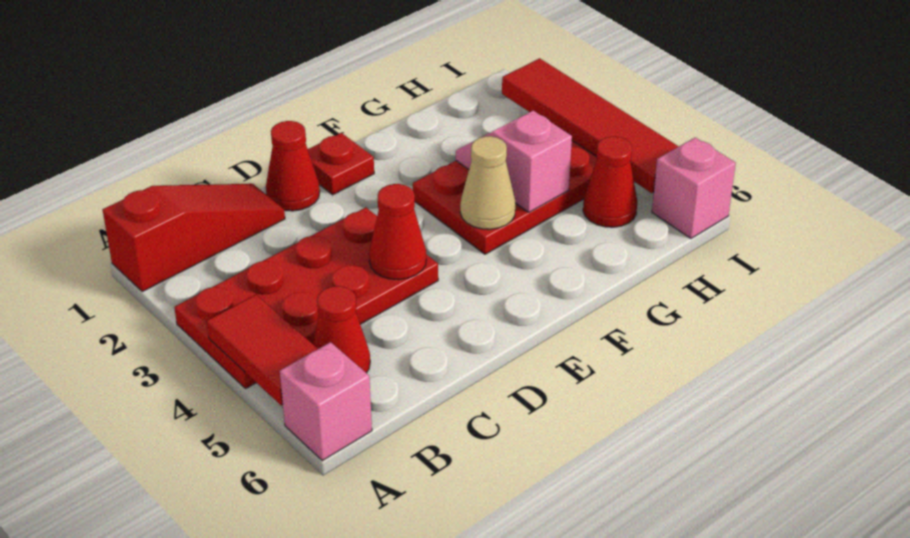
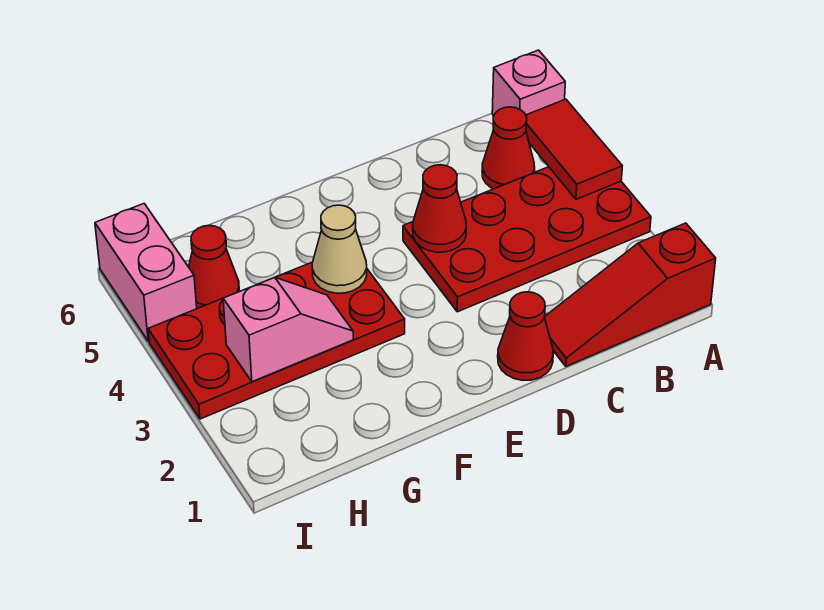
red 1x1 plate [308,133,374,195] -> none
pink 1x2 slope [456,111,572,212] -> pink 1x2 slope turned to [223,277,353,382]
red 1x4 tile [502,58,679,193] -> none
pink 1x1 brick [652,137,736,238] -> pink 1x2 brick [95,204,197,341]

